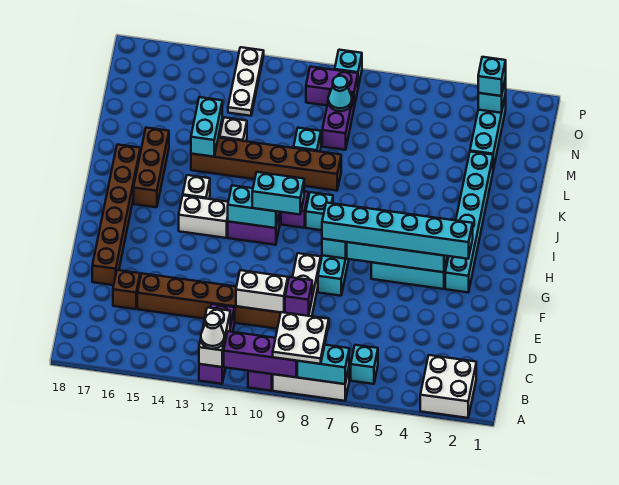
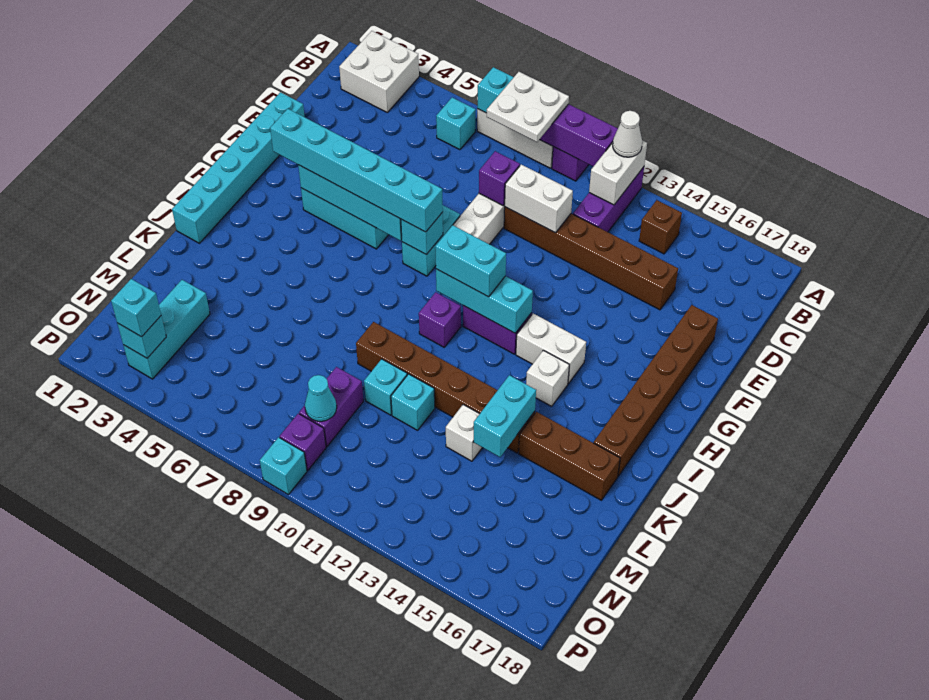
brown 1x1 brick [113,270,140,309] -> brown 1x1 brick moved to [639,200,682,254]
cyan 1x6 brick [445,152,493,292] -> cyan 1x6 brick moved to [172,92,304,243]
cyan 1x2 brick [228,185,279,228] -> cyan 1x3 brick [436,269,533,333]
cyan 1x1 brick [306,192,333,230] -> cyan 1x1 brick moved to [391,374,435,430]
brown 1x3 brick [134,128,169,207] -> brown 1x3 brick turned to [519,412,620,500]
white 1x3 plate [228,47,264,116] -> none
purple 1x2 brick [306,67,358,107] -> purple 1x1 brick [280,414,326,470]

